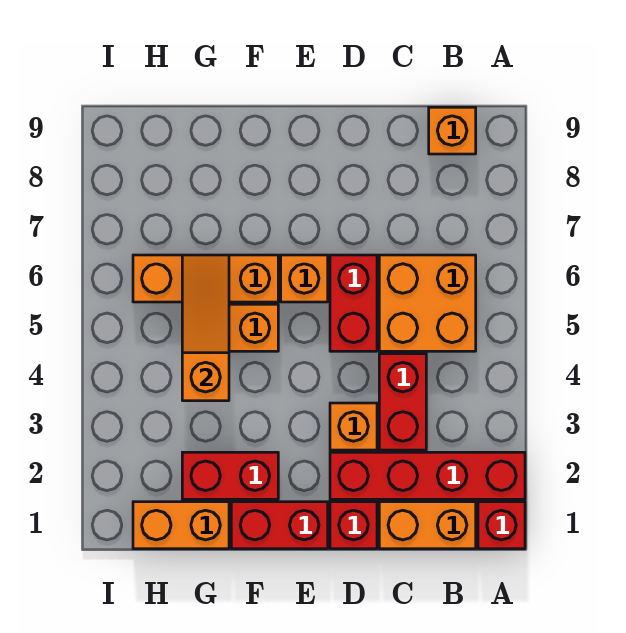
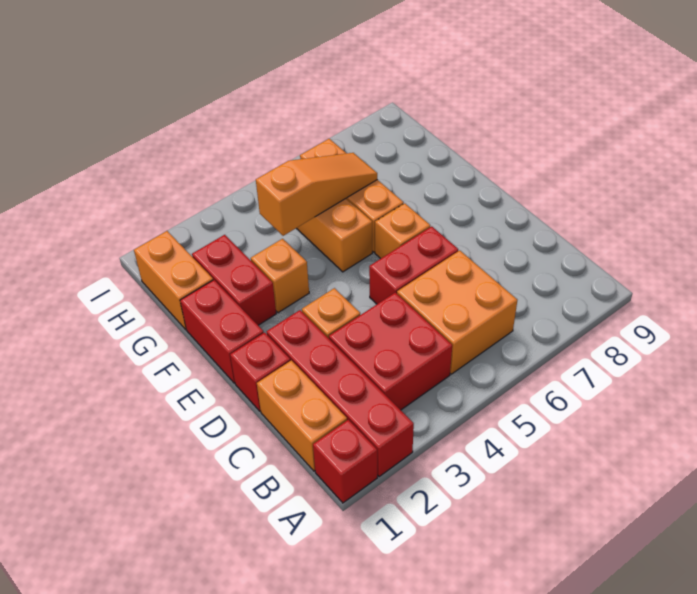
orange 1x1 brick [429,107,476,154] -> orange 1x1 brick moved to [251,239,309,313]
red 1x2 brick [379,354,426,450] -> red 2x2 brick [329,292,452,410]

